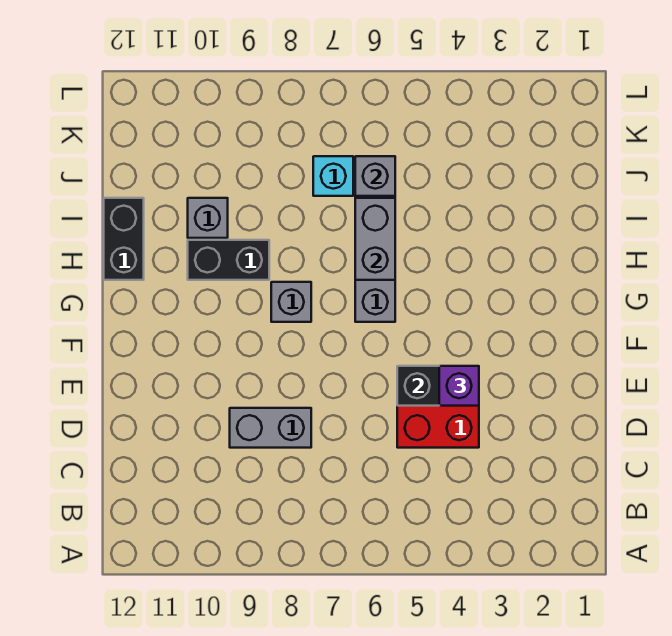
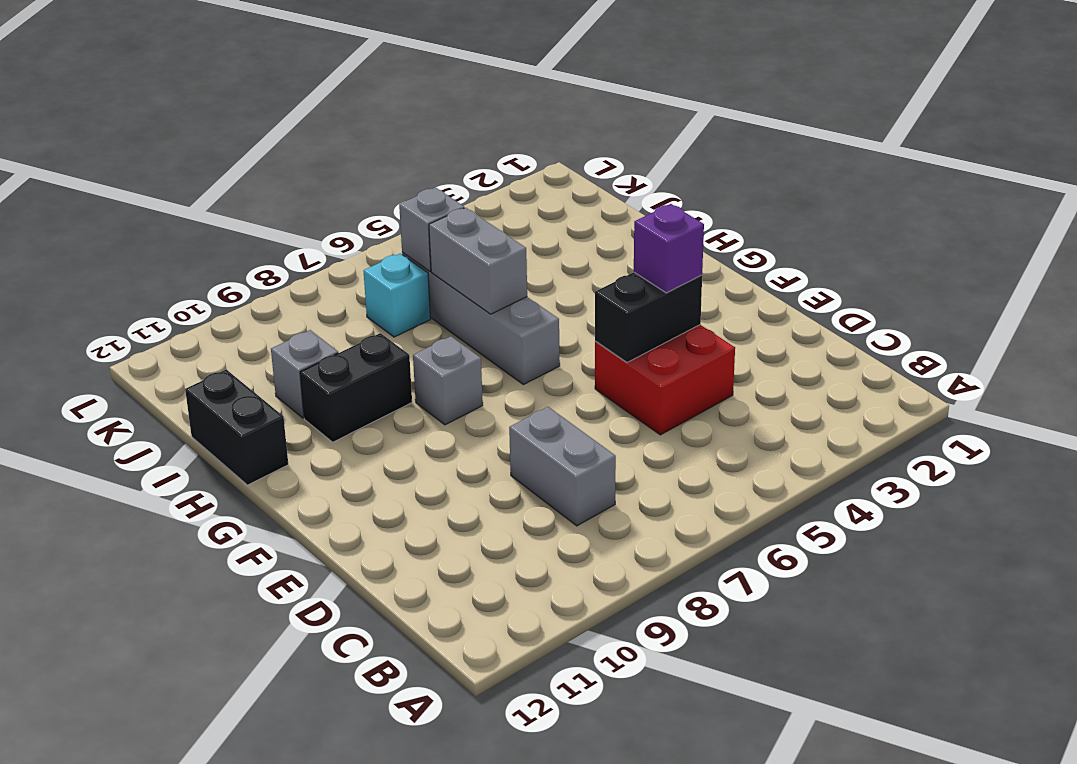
grey 1x2 brick [230,408,311,448] -> grey 1x2 brick turned to [509,407,616,526]

